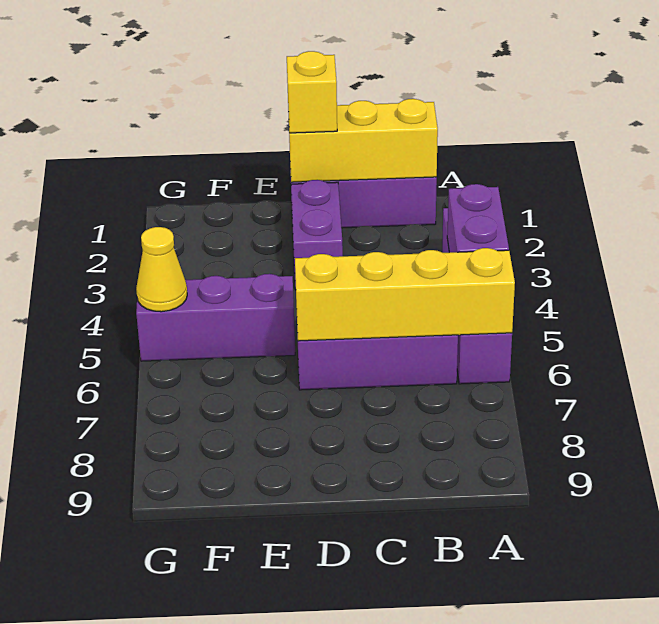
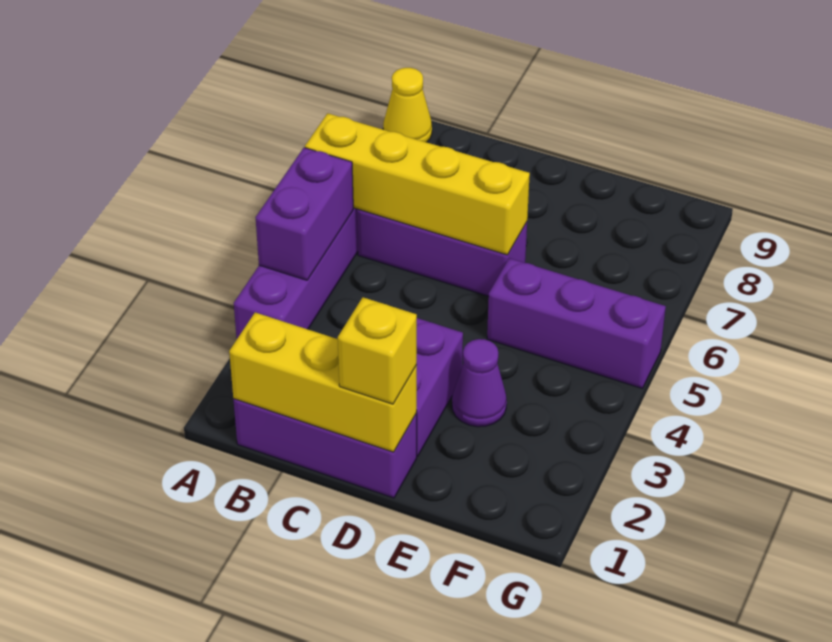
none -> purple 1x1 cone [452,339,507,427]
yellow 1x1 cone [136,227,187,312] -> yellow 1x1 cone moved to [383,68,432,142]

